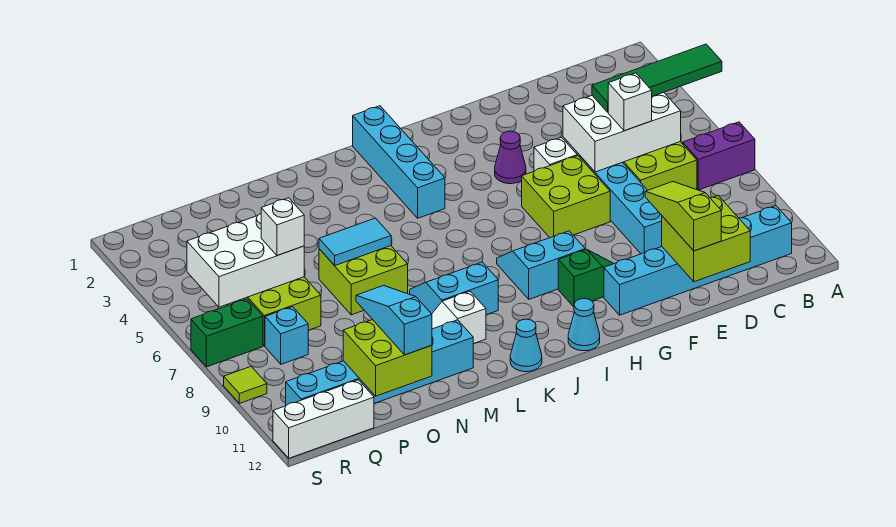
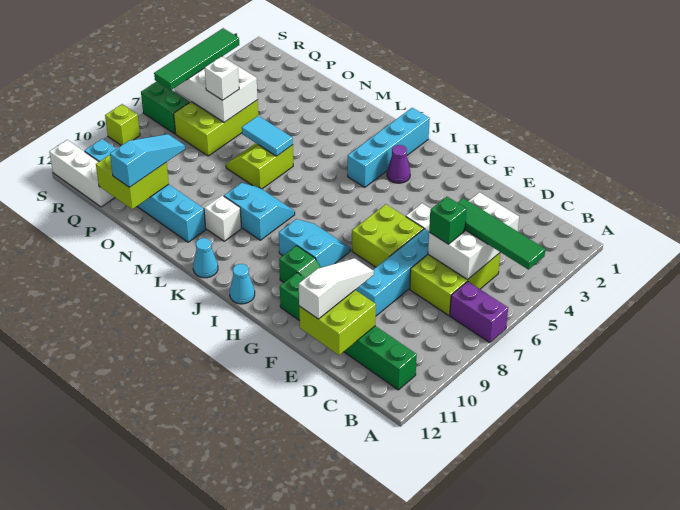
cyan 1x6 brick [604,206,792,315] -> green 1x6 brick [280,273,417,390]
white 2x3 brick [563,92,681,172] -> white 2x3 brick turned to [428,192,519,280]
white 1x1 brick [608,73,652,131] -> green 1x1 brick [429,197,467,244]
lime 1x3 slope [645,182,721,251] -> white 1x3 slope [299,258,374,319]
purple 1x1 cone [495,131,526,184] -> purple 1x1 cone moved to [387,145,410,183]
lime 2x2 brick [319,246,408,315] -> lime 2x2 slope [226,143,293,189]
cyan 1x1 brick [265,307,308,364] -> none
none -> green 1x4 tile [154,28,239,90]
lime 1x1 tile [224,367,267,403] -> lime 1x1 brick [105,104,140,145]

